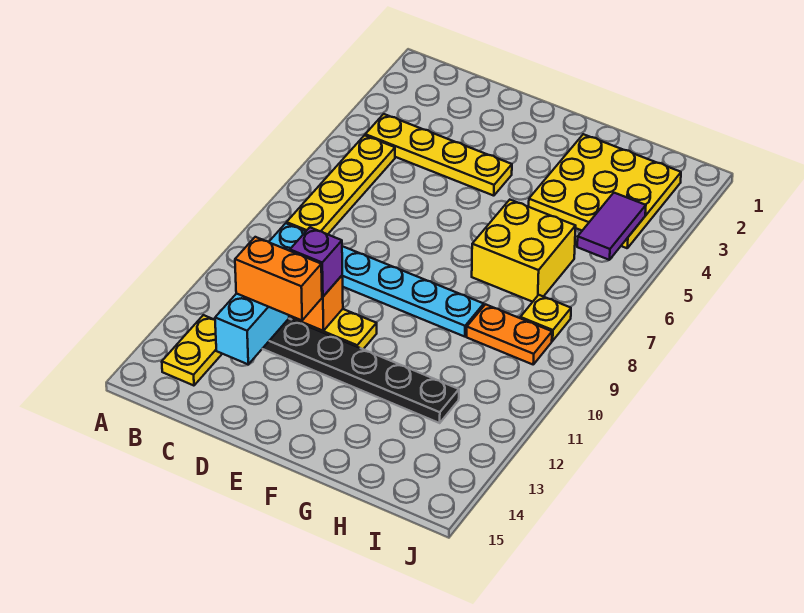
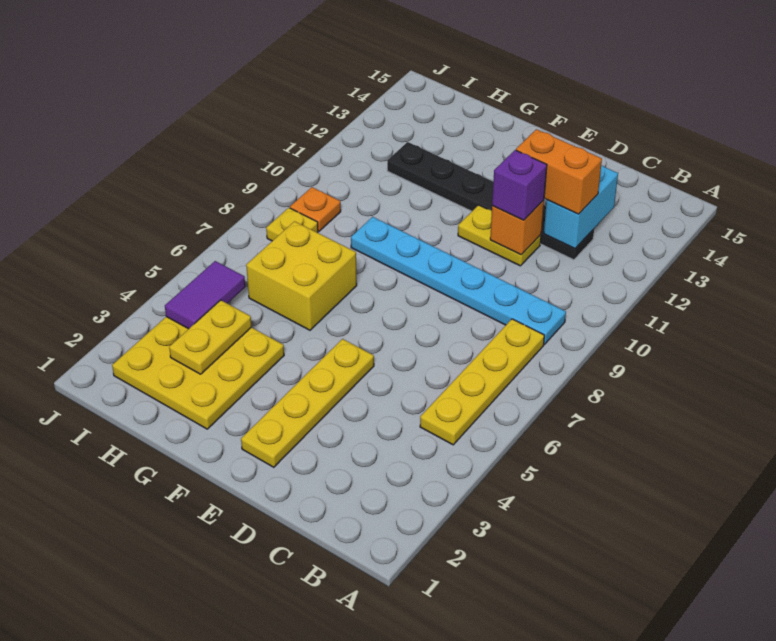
yellow 1x4 plate [365,114,512,196] -> yellow 1x4 plate turned to [241,339,374,467]
yellow 1x2 plate [162,315,222,386] -> yellow 1x2 plate moved to [169,300,252,374]
orange 1x2 plate [467,304,552,364] -> orange 1x1 plate [290,187,341,231]

